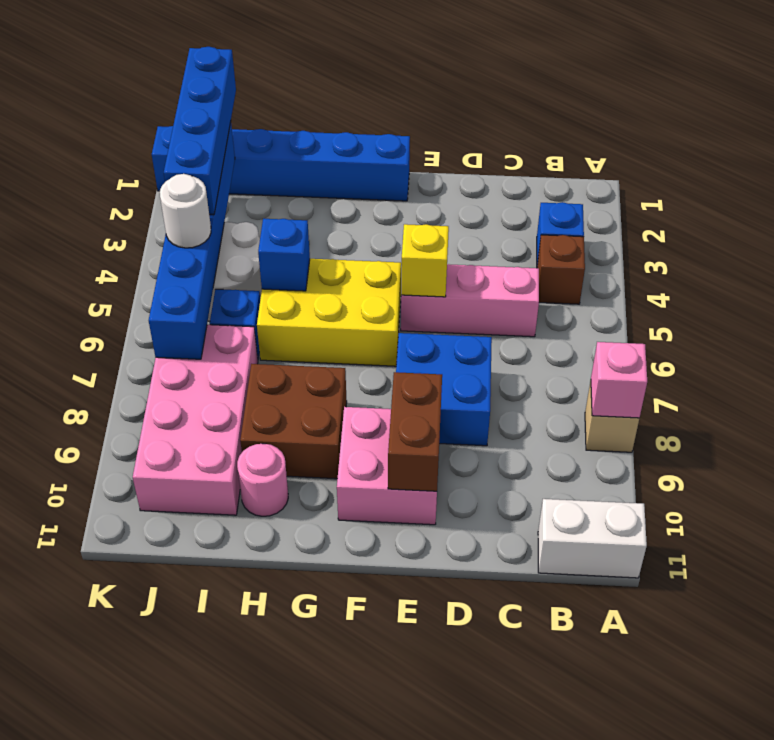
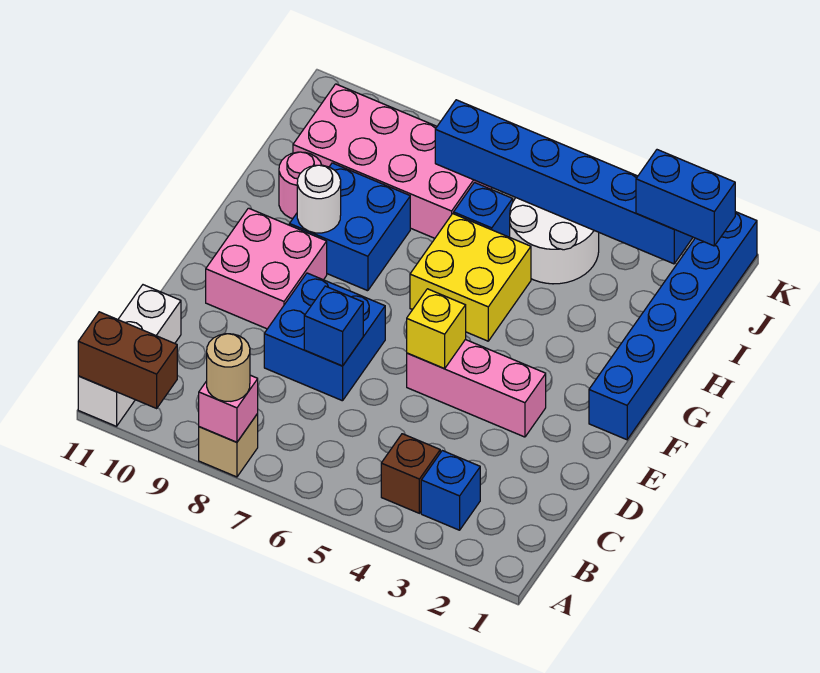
none -> tan 1x1 round brick [207,334,250,401]
white 1x2 brick [538,499,647,578] -> white 1x3 brick [78,285,181,426]
pink 1x3 brick [401,264,539,337] -> pink 1x3 brick turned to [407,340,546,437]
brown 1x2 brick [388,372,442,491] -> brown 1x2 brick moved to [78,312,177,408]
yellow 2x3 brick [257,259,401,366] -> yellow 2x2 brick [410,214,531,341]
brown 2x2 brick [240,364,347,479] -> blue 2x2 brick [289,163,410,291]
blue 1x1 brick [258,219,310,291] -> blue 1x1 brick moved to [304,286,363,366]
blue 1x4 brick [164,47,236,215] -> blue 1x2 brick [636,150,735,246]
white 1x1 round brick [160,174,211,248] -> white 1x1 round brick moved to [297,165,341,233]

